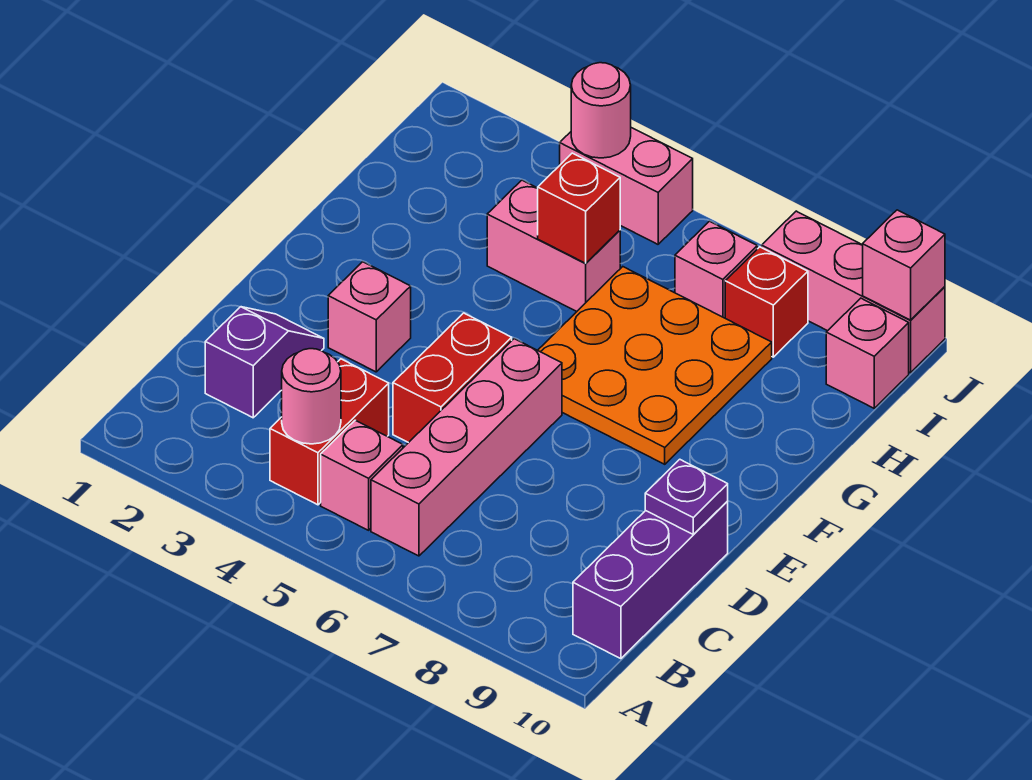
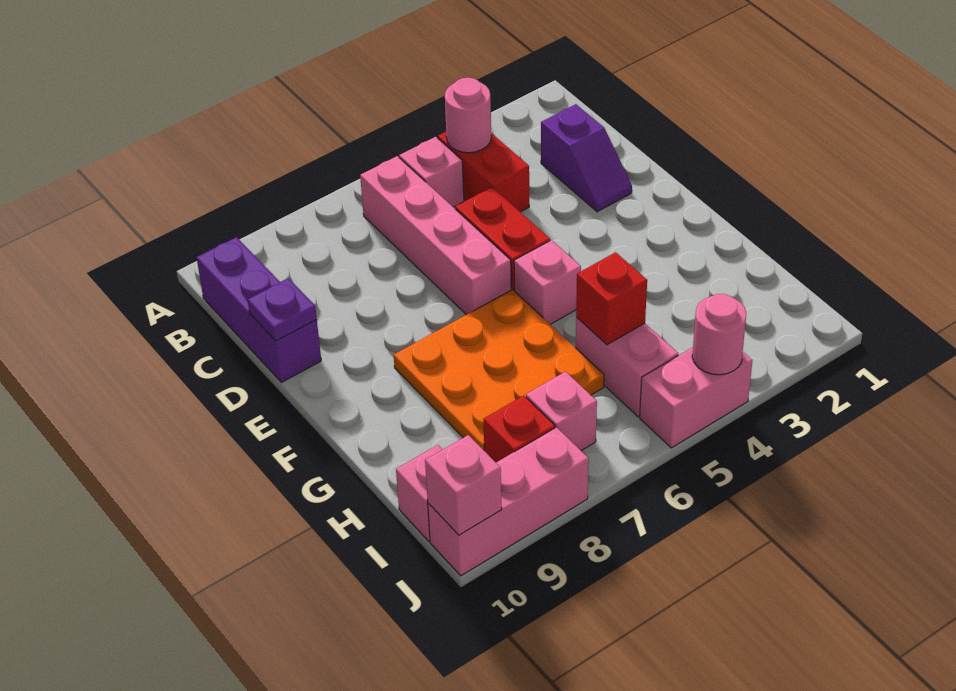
pink 1x1 brick [328,262,411,372] -> pink 1x1 brick moved to [514,240,581,324]
pink 1x2 brick [487,180,620,311] -> pink 1x2 brick turned to [576,317,678,417]

